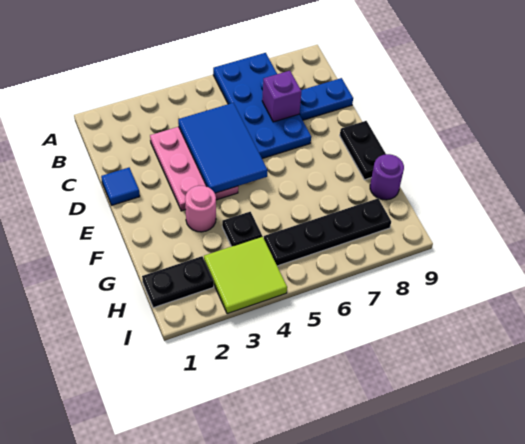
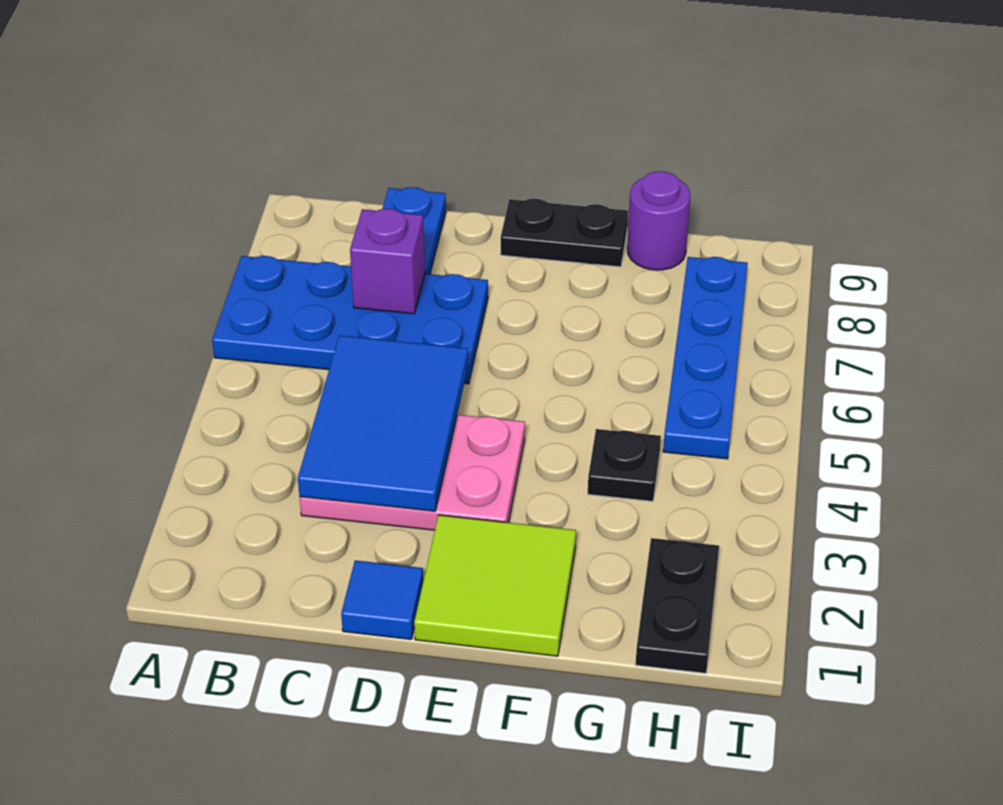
blue 2x3 tile [178,103,268,193] -> blue 2x3 tile turned to [298,335,468,511]
pink 1x1 round brick [185,186,216,232] -> none
lime 2x2 tile [204,236,287,314] -> lime 2x2 tile moved to [414,515,576,656]
black 1x4 plate [264,198,391,266] -> blue 1x4 plate [663,257,748,459]

